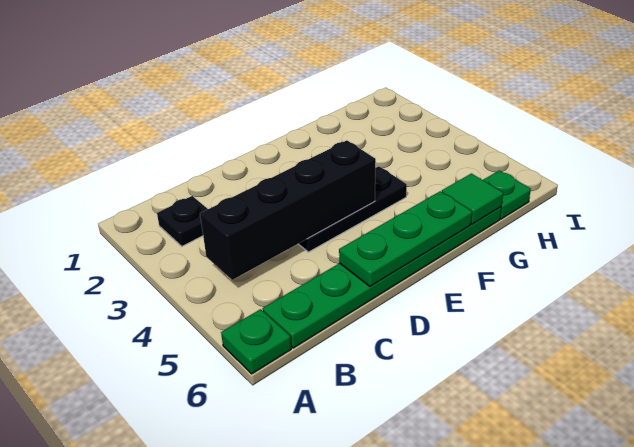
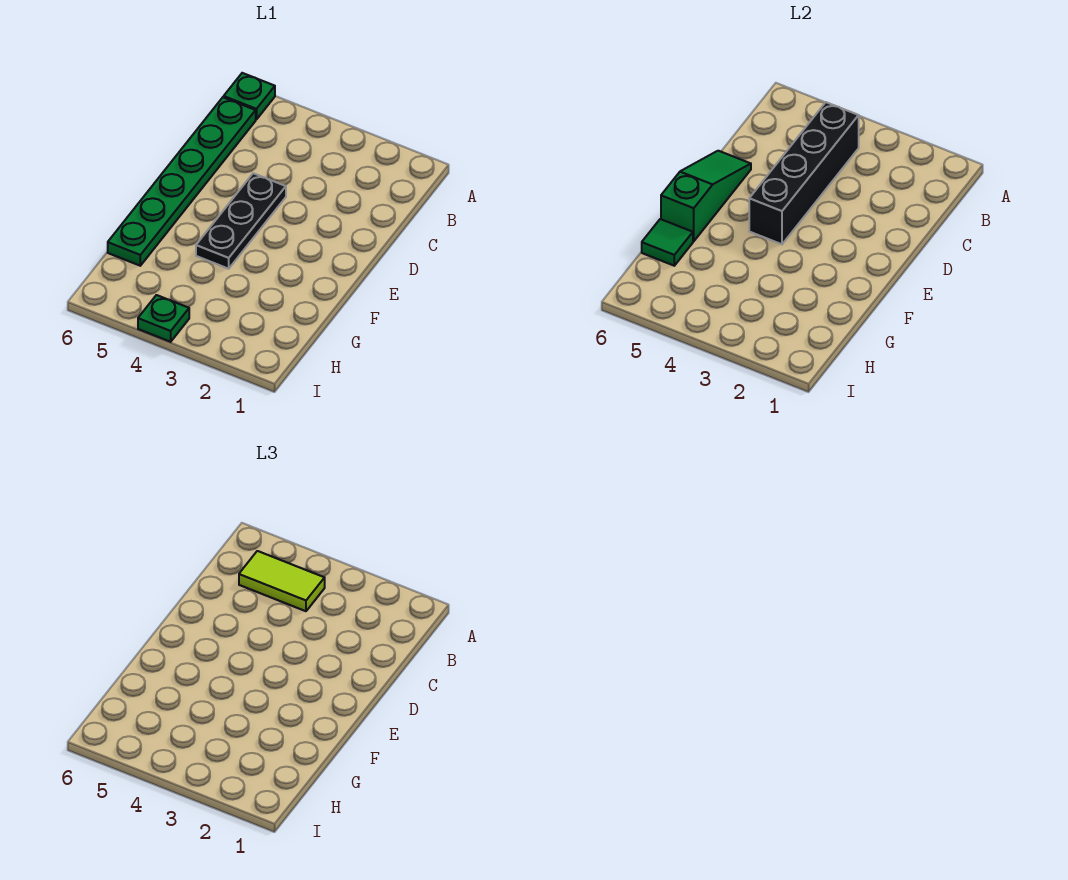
black 1x1 plate [157,196,208,246] -> none
none -> lime 1x2 tile [239,551,325,611]
green 1x3 plate [339,191,472,286] -> green 1x3 slope [661,151,751,241]
green 1x1 plate [483,170,531,219] -> green 1x1 plate moved to [138,295,189,342]

